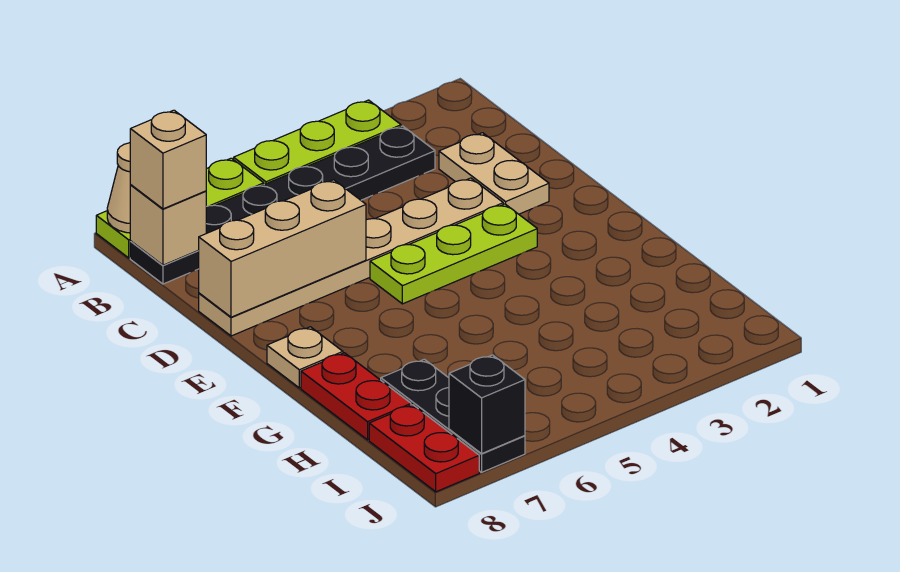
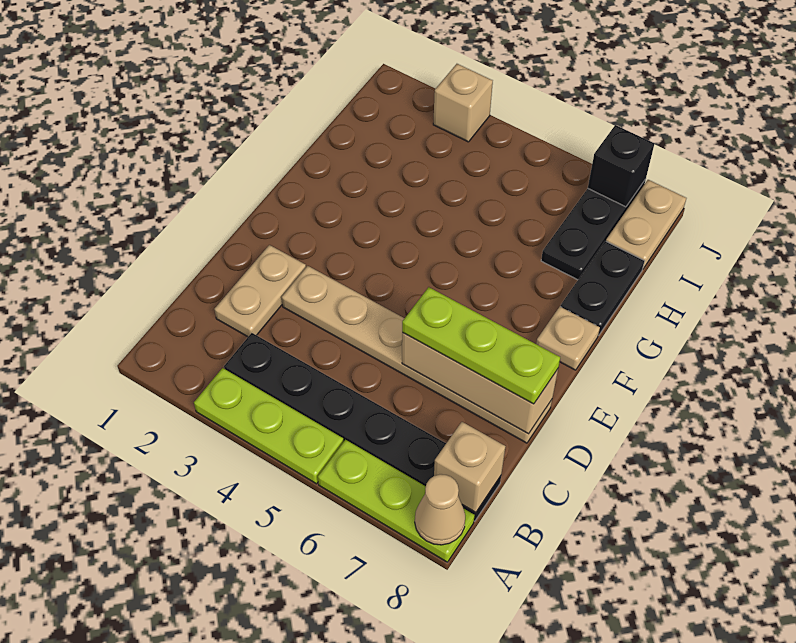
tan 1x1 brick [130,110,206,209] -> tan 1x1 brick moved to [433,64,493,142]
lime 1x3 plate [370,204,537,304] -> lime 1x3 plate moved to [402,287,560,404]
red 1x2 plate [301,353,411,440] -> black 1x2 plate [560,241,645,335]
red 1x2 plate [369,405,479,492] -> tan 1x2 plate [606,180,686,269]

